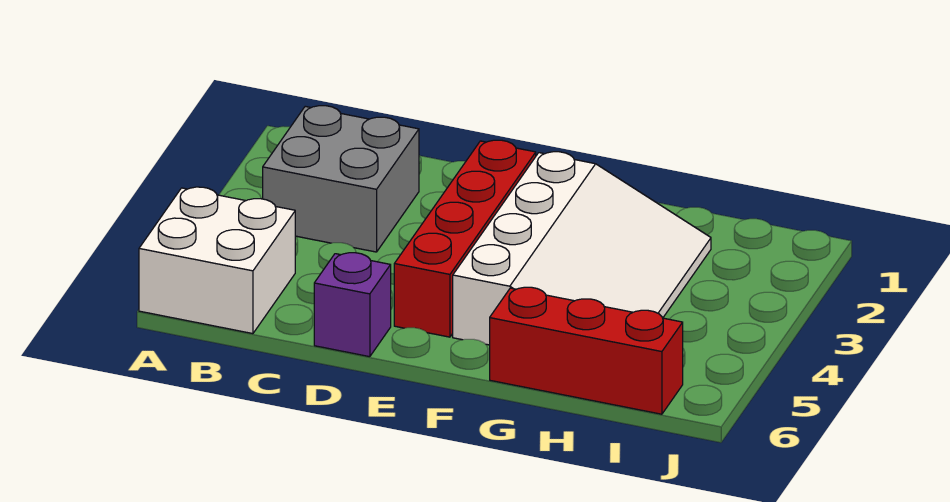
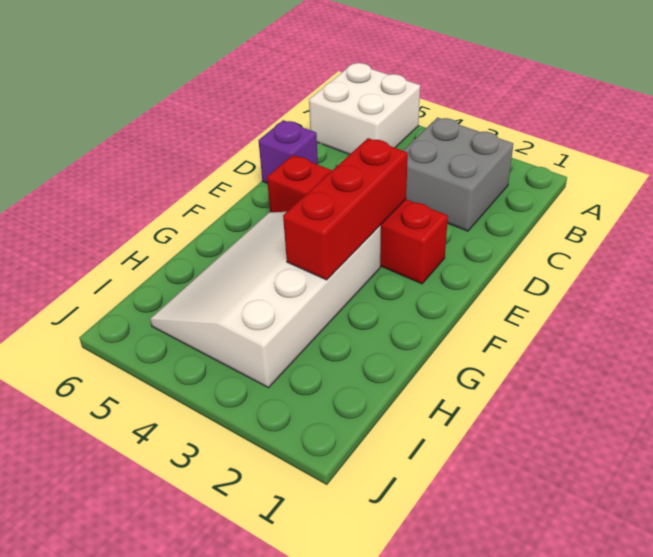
white 3x4 slope [453,152,711,345] -> white 3x4 slope turned to [150,212,381,388]
red 1x3 brick [490,287,683,414] -> red 1x3 brick moved to [283,138,408,280]

